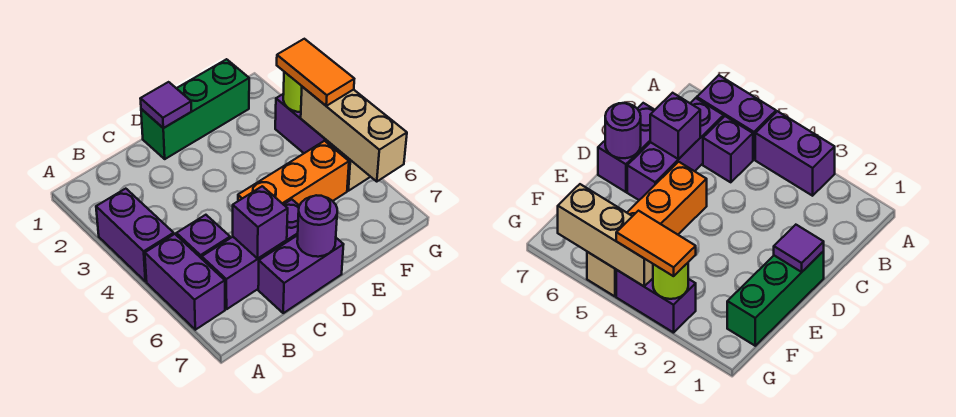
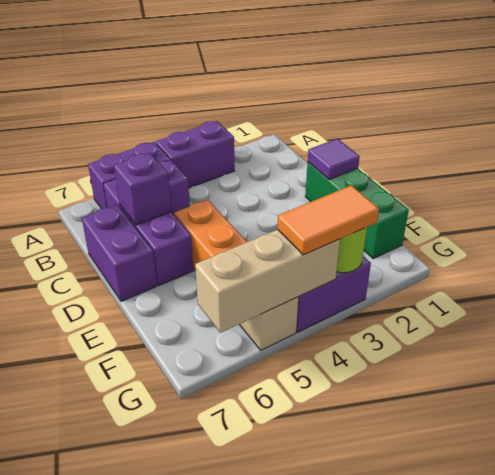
purple 1x1 round brick [297,195,337,257] -> none

